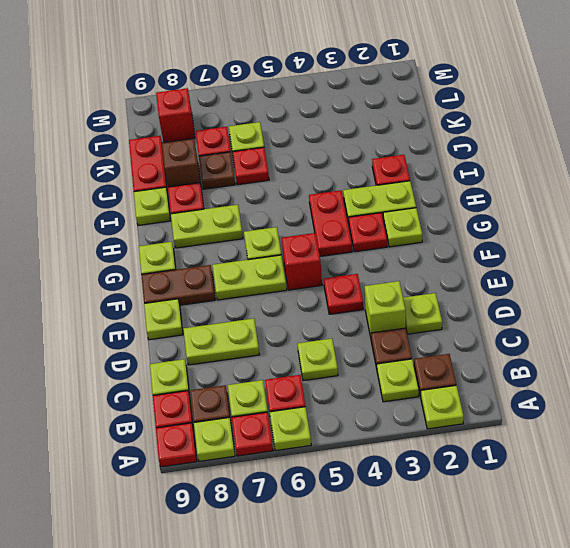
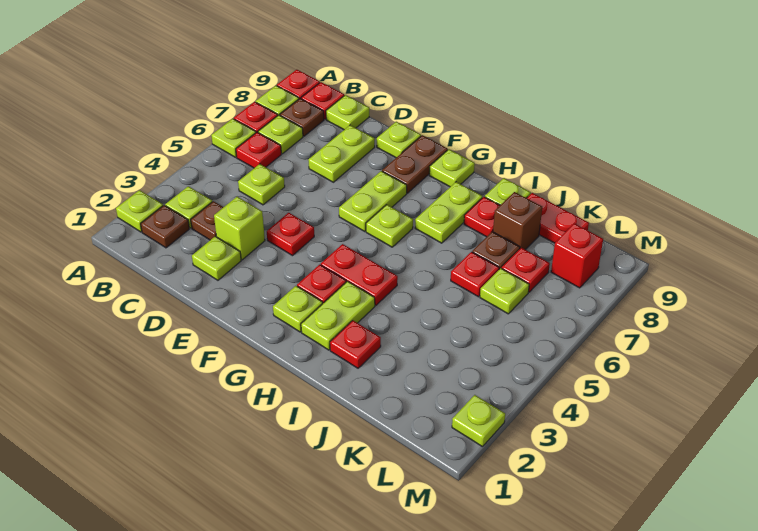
red 1x1 brick [282,233,322,290] -> none
none -> lime 1x1 plate [452,395,505,447]

